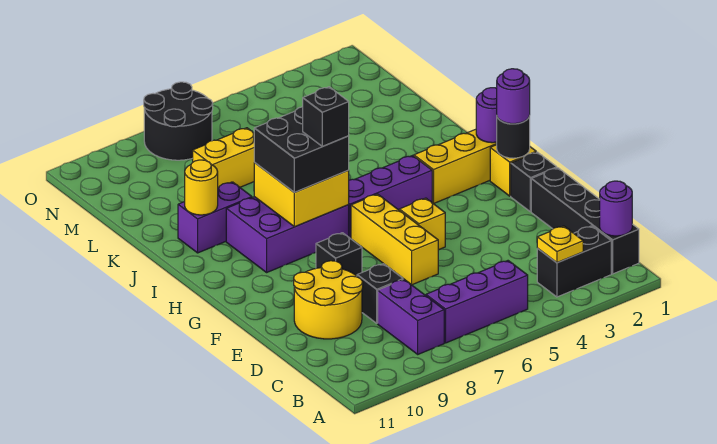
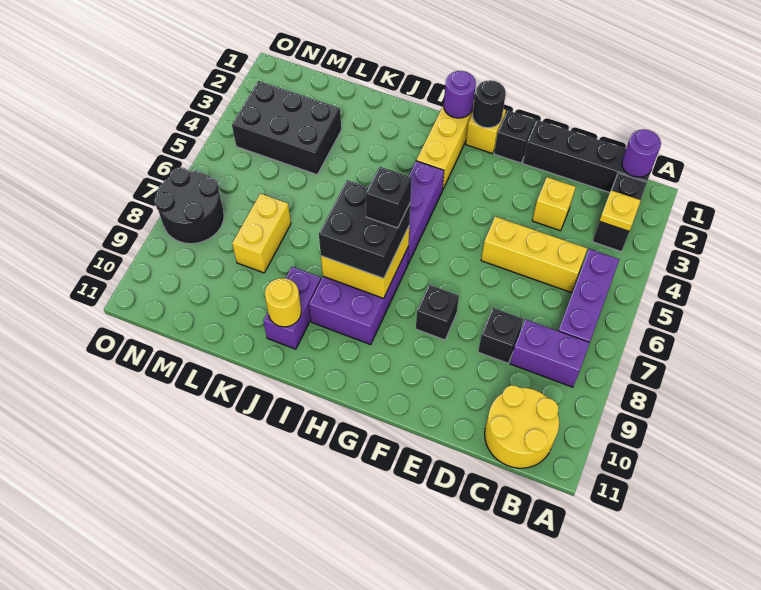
yellow 2x2 round brick [294,261,363,339] -> yellow 2x2 round brick moved to [485,385,559,468]
yellow 1x3 brick [351,194,438,285] -> yellow 1x3 brick moved to [481,217,587,292]
yellow 1x1 brick [399,198,445,250] -> yellow 1x1 brick moved to [532,177,576,231]
purple 1x1 round brick [497,69,530,124] -> none
none -> black 2x3 brick [232,81,341,175]

